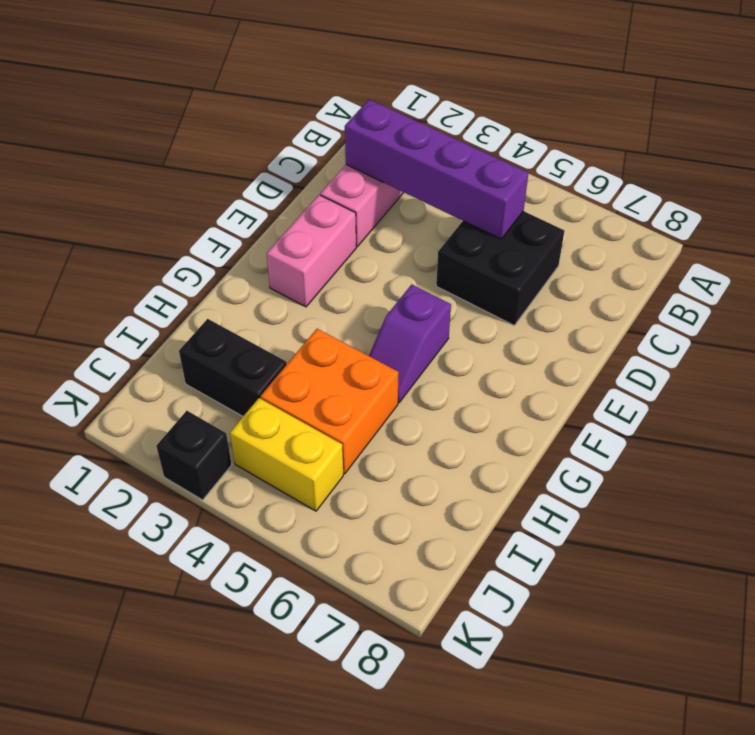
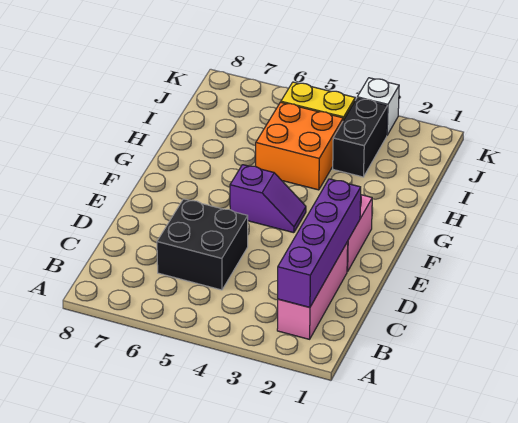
purple 1x4 brick [345,99,528,239] -> purple 1x4 brick turned to [278,179,361,307]
purple 1x2 slope [369,285,451,403] -> purple 1x2 slope turned to [230,165,306,233]
black 1x2 brick [179,319,287,416] -> black 1x2 brick turned to [333,98,387,177]
black 1x1 brick [156,411,232,500] -> white 1x1 brick [357,78,399,135]

